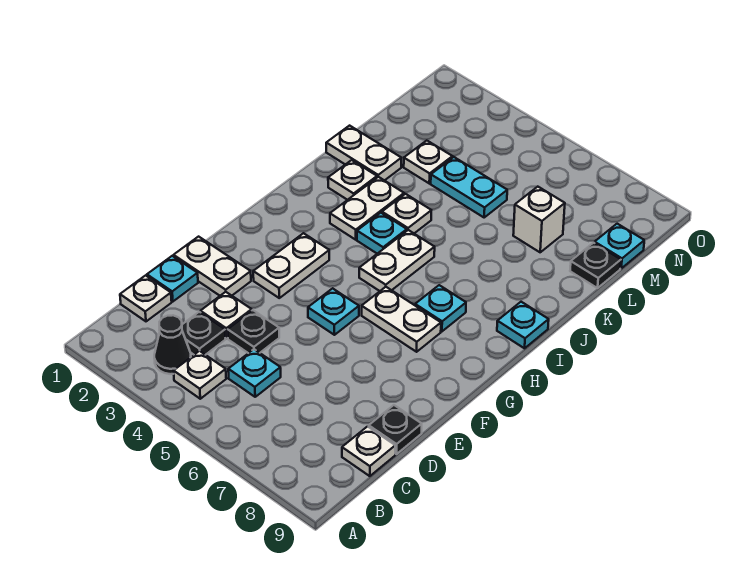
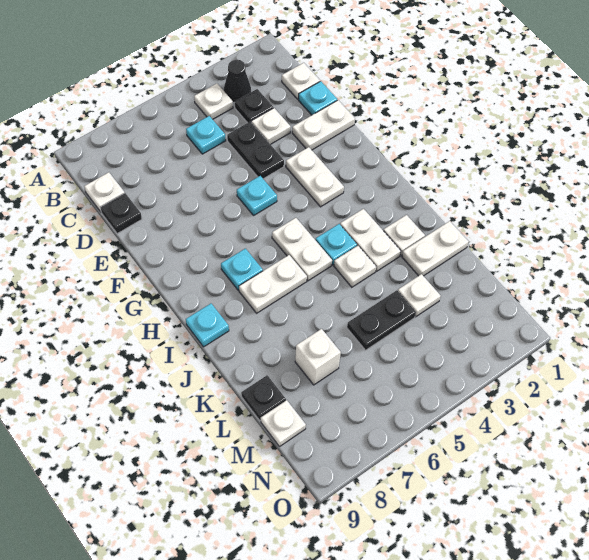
black 1x1 plate [228,310,279,353] -> black 1x2 plate [227,122,284,179]
white 1x2 plate [362,287,441,352] -> white 1x2 plate moved to [239,255,307,313]
cyan 1x2 plate [431,157,507,217] -> black 1x2 plate [347,290,416,350]
cyan 1x1 plate [595,224,644,268] -> white 1x1 plate [261,400,306,446]

